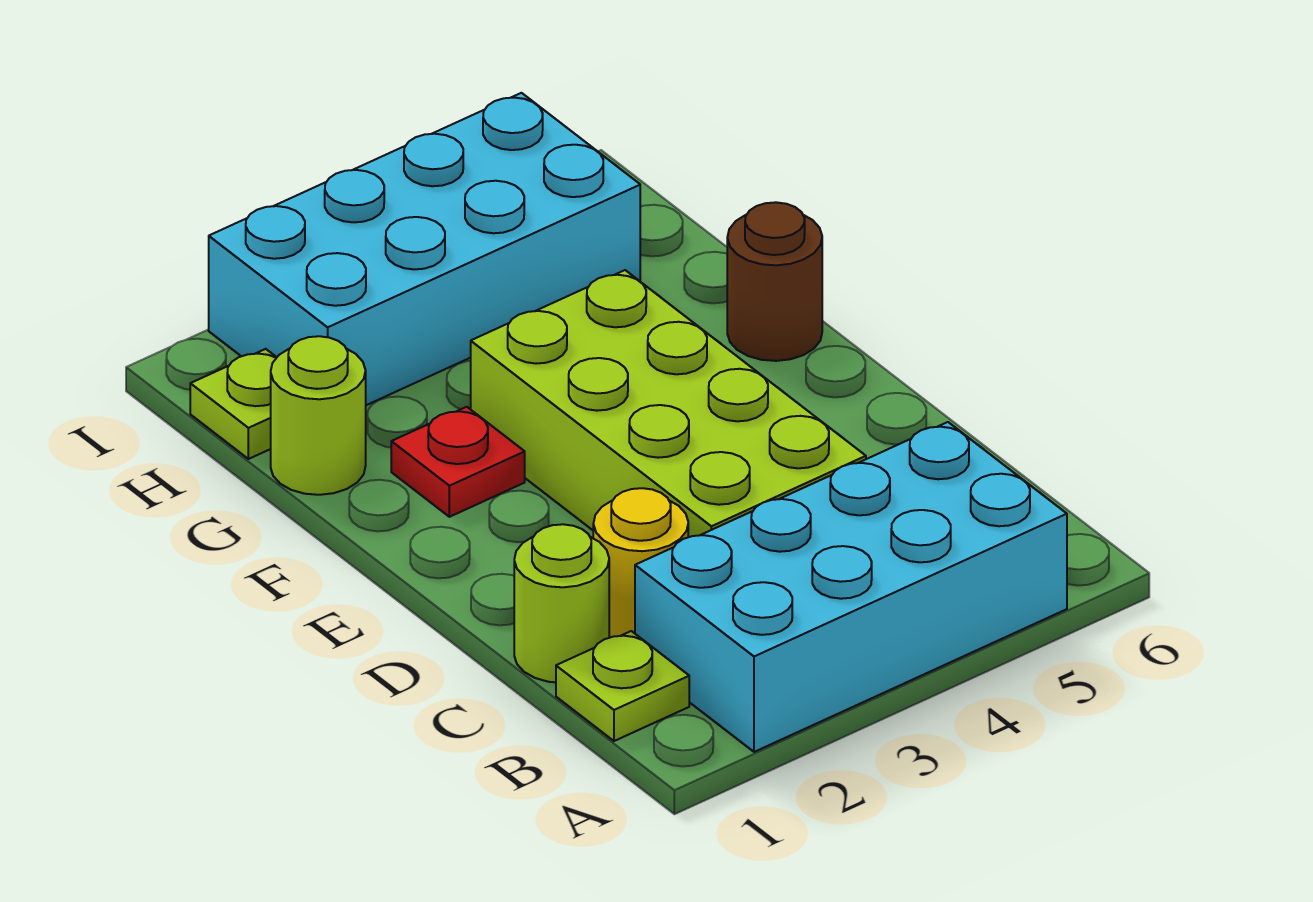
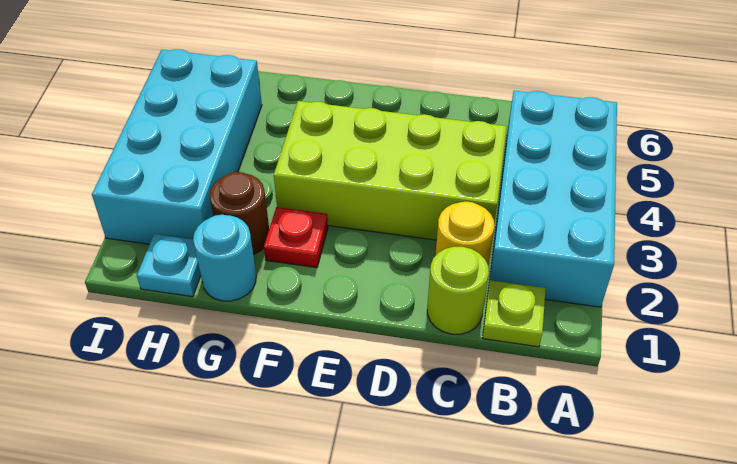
brown 1x1 round brick [727,202,822,361] -> brown 1x1 round brick moved to [210,172,269,255]
lime 1x1 round brick [271,336,366,495] -> cyan 1x1 round brick [193,215,256,301]
lime 1x1 plate [190,349,277,459] -> cyan 1x1 plate [137,234,201,297]

